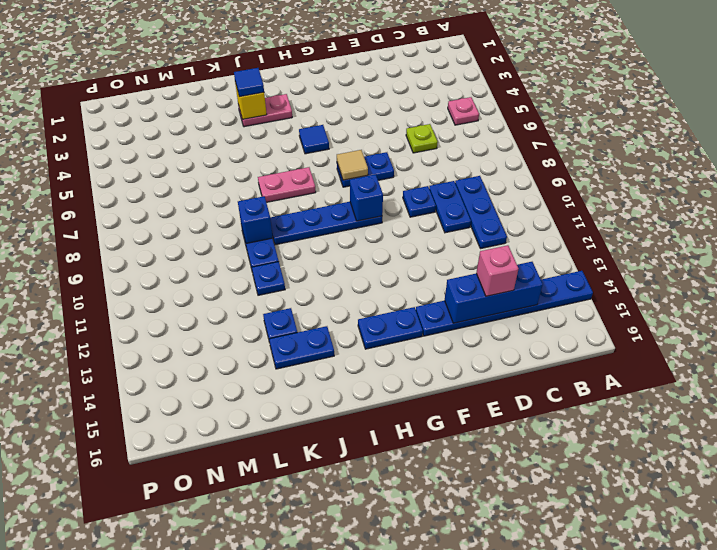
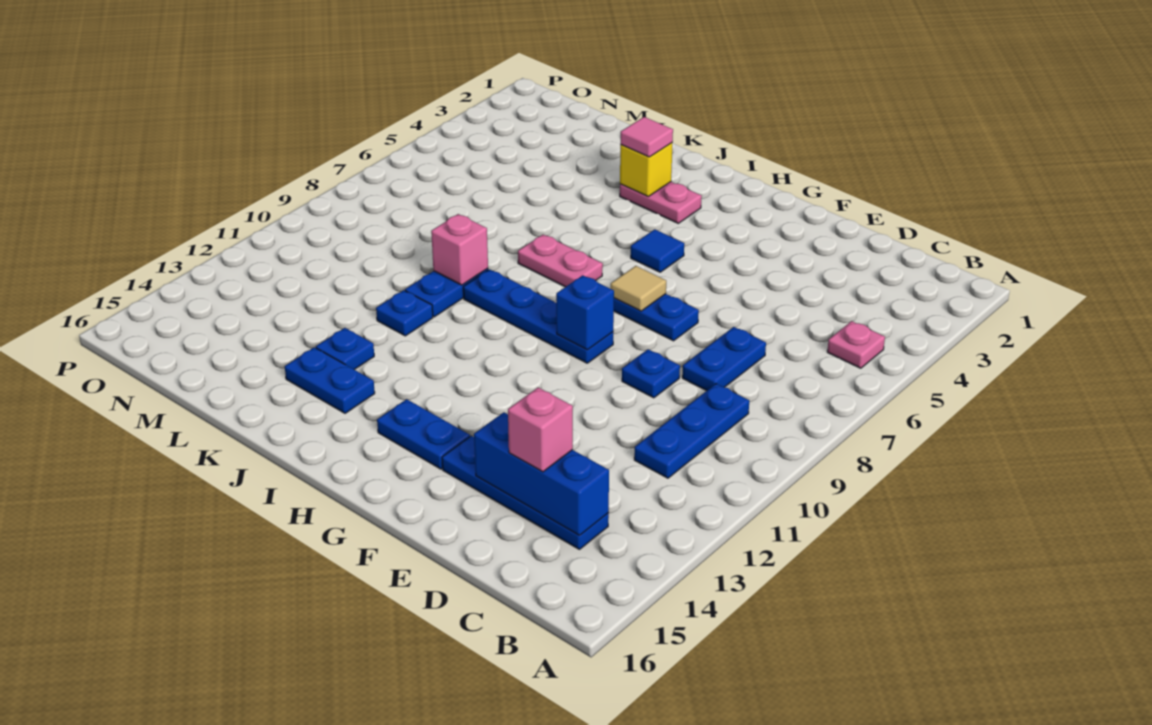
blue 1x6 plate [416,271,593,336] -> blue 1x4 plate [442,436,609,549]
lime 1x1 plate [406,124,438,153] -> none
blue 1x2 plate [429,181,471,233] -> blue 1x2 plate moved to [682,327,766,391]
blue 1x1 tile [234,68,264,97] -> pink 1x1 tile [620,117,673,157]
blue 1x1 brick [238,196,273,243] -> pink 1x1 brick [431,214,488,285]

